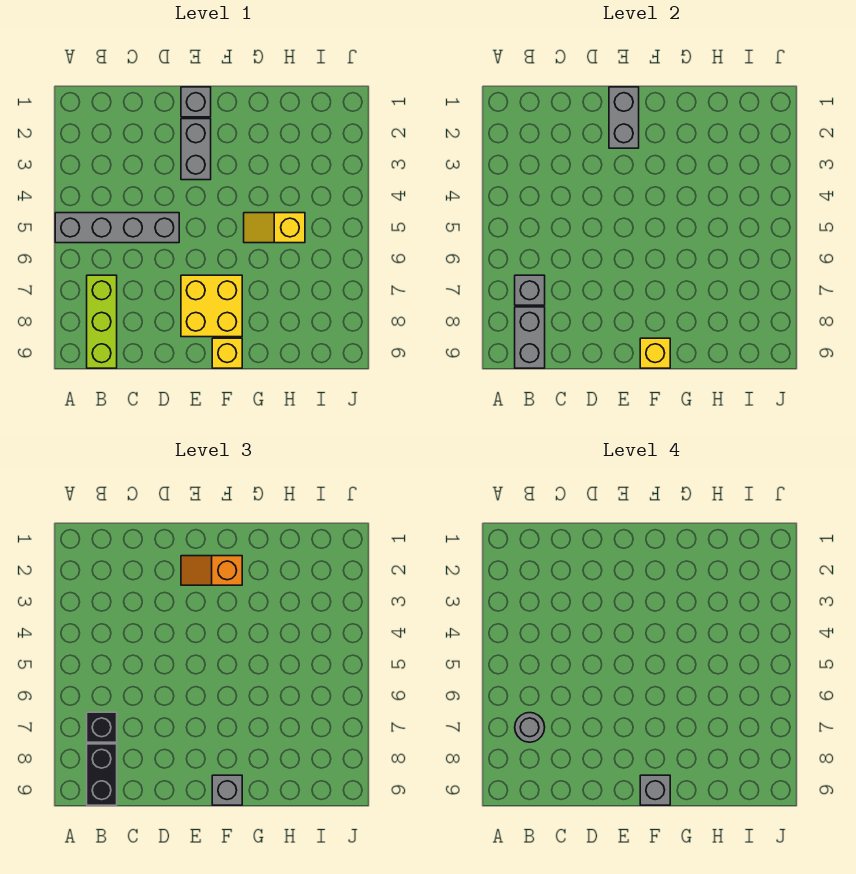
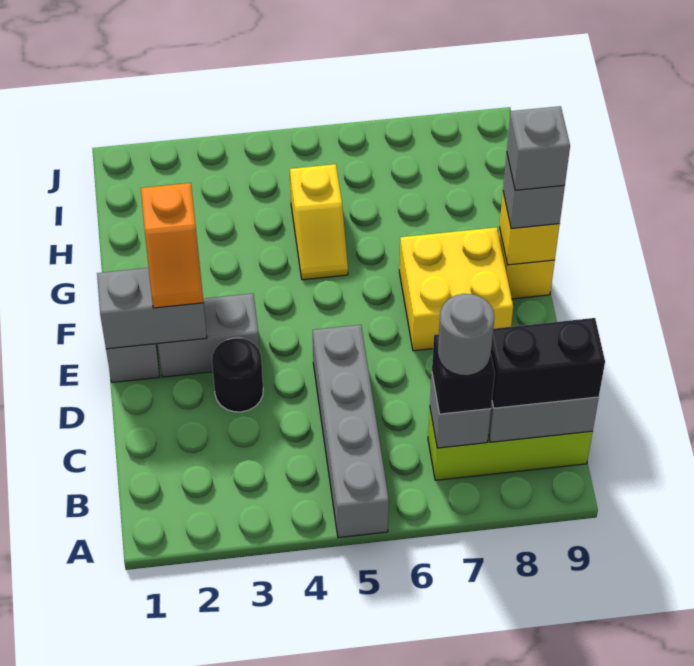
none -> black 1x1 round brick [212,338,263,412]

